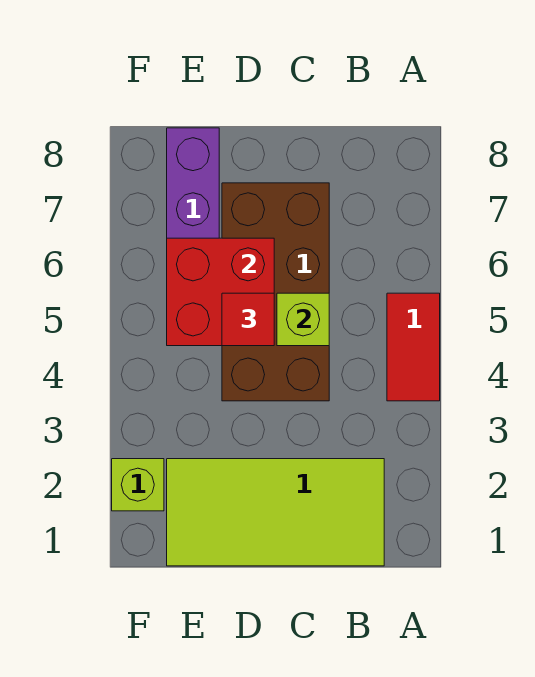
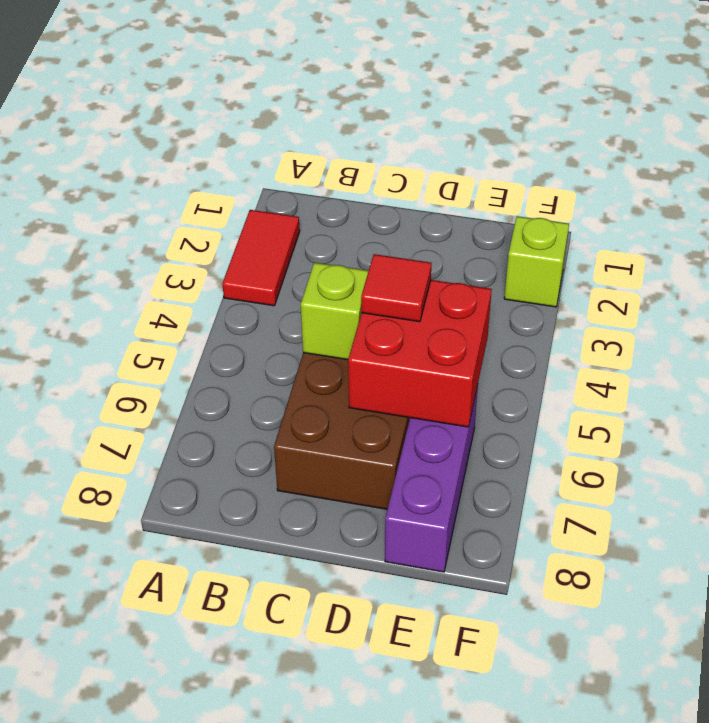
red 1x2 tile [387,293,440,401] -> red 1x2 tile moved to [222,210,300,306]
lime 2x4 tile [167,459,384,566] -> none

